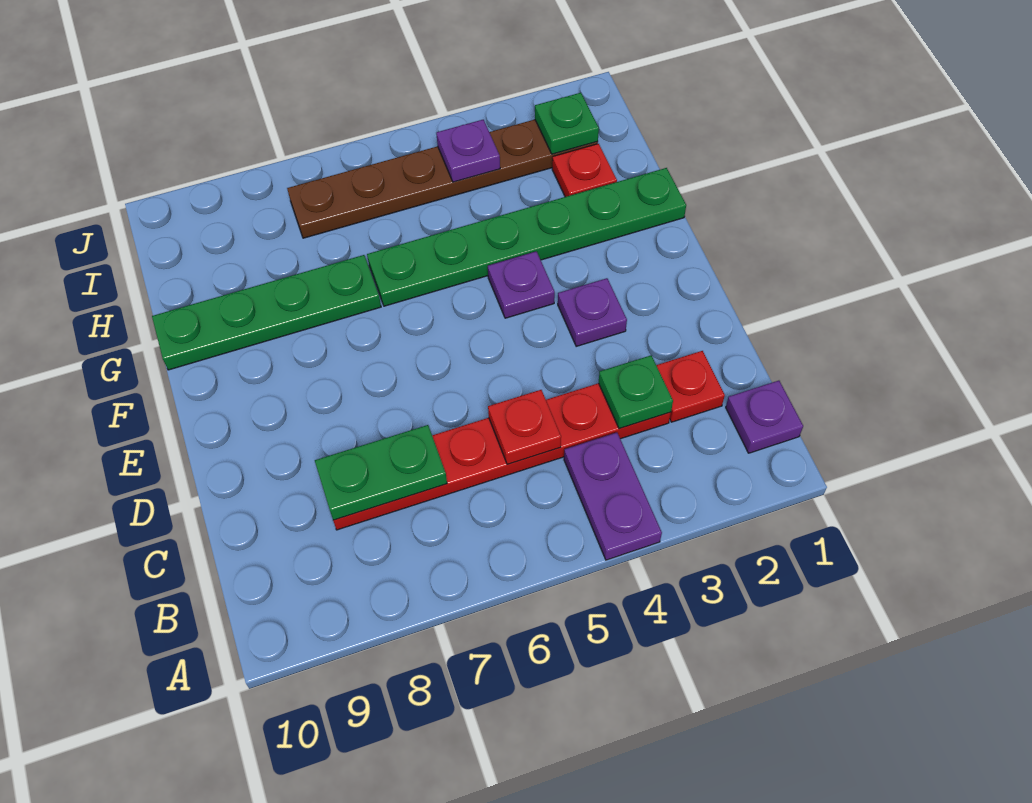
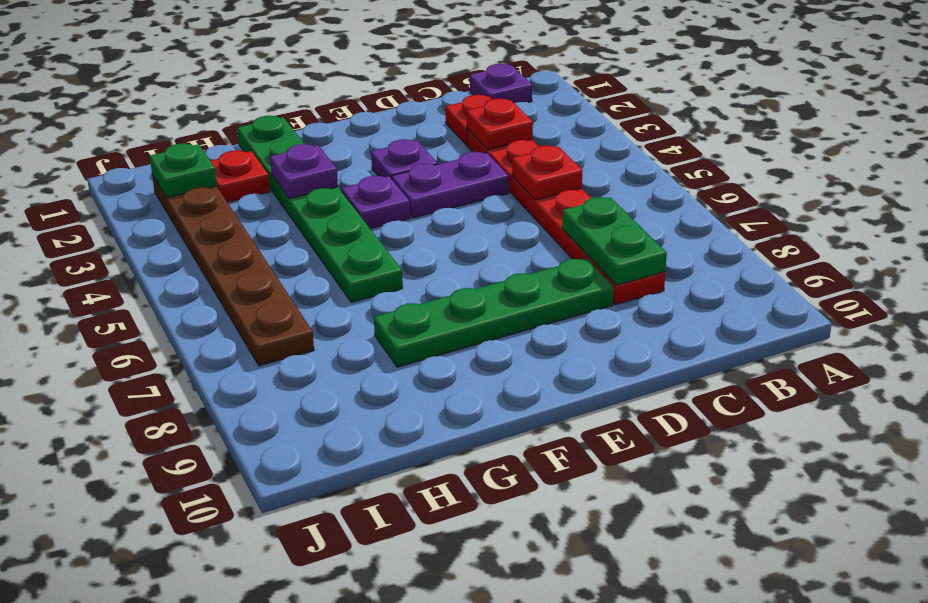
purple 1x2 plate [564,433,662,560] -> purple 1x2 plate moved to [392,152,509,218]
green 1x1 plate [599,355,673,429] -> red 1x1 plate [466,99,533,150]
green 1x4 plate [152,255,381,370] -> green 1x4 plate turned to [374,258,614,367]
purple 1x1 plate [436,120,500,182] -> purple 1x1 plate moved to [270,144,338,199]

